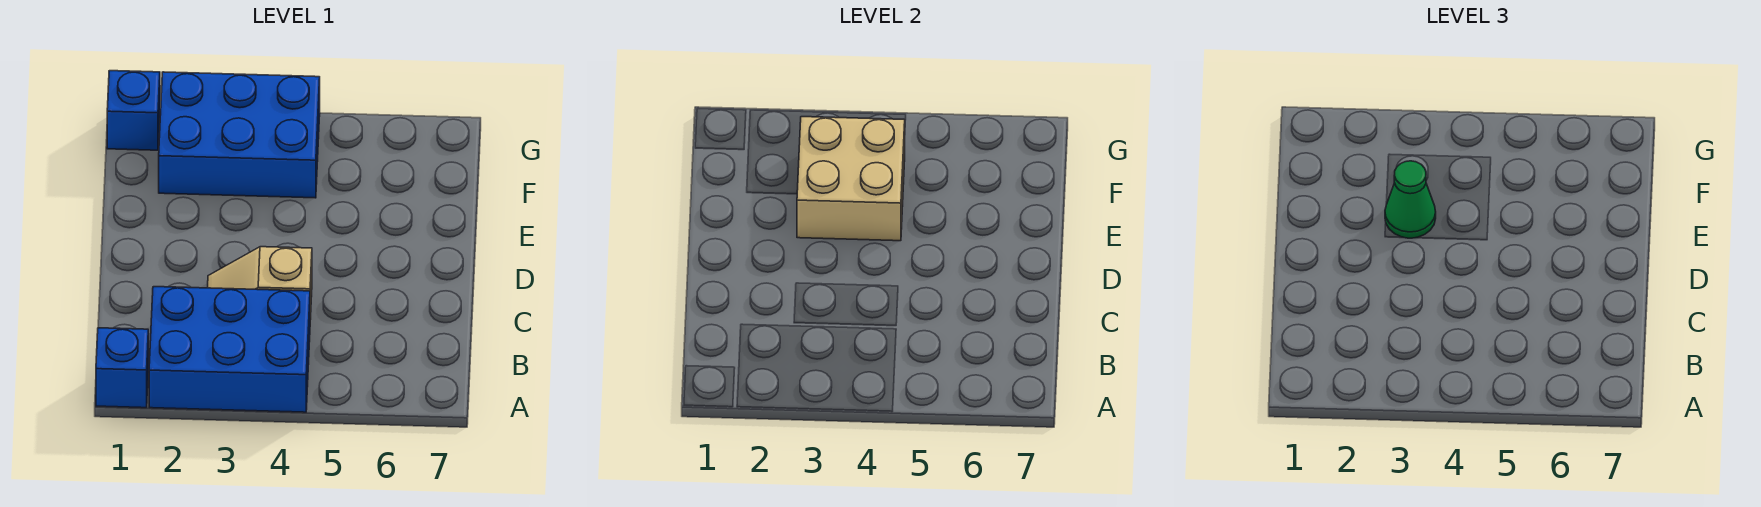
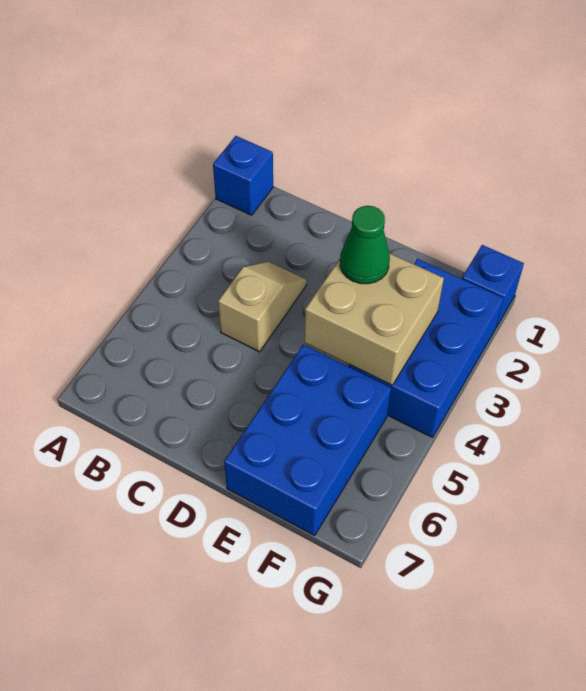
blue 2x3 brick [149,287,310,412] -> blue 2x3 brick moved to [224,345,391,536]

